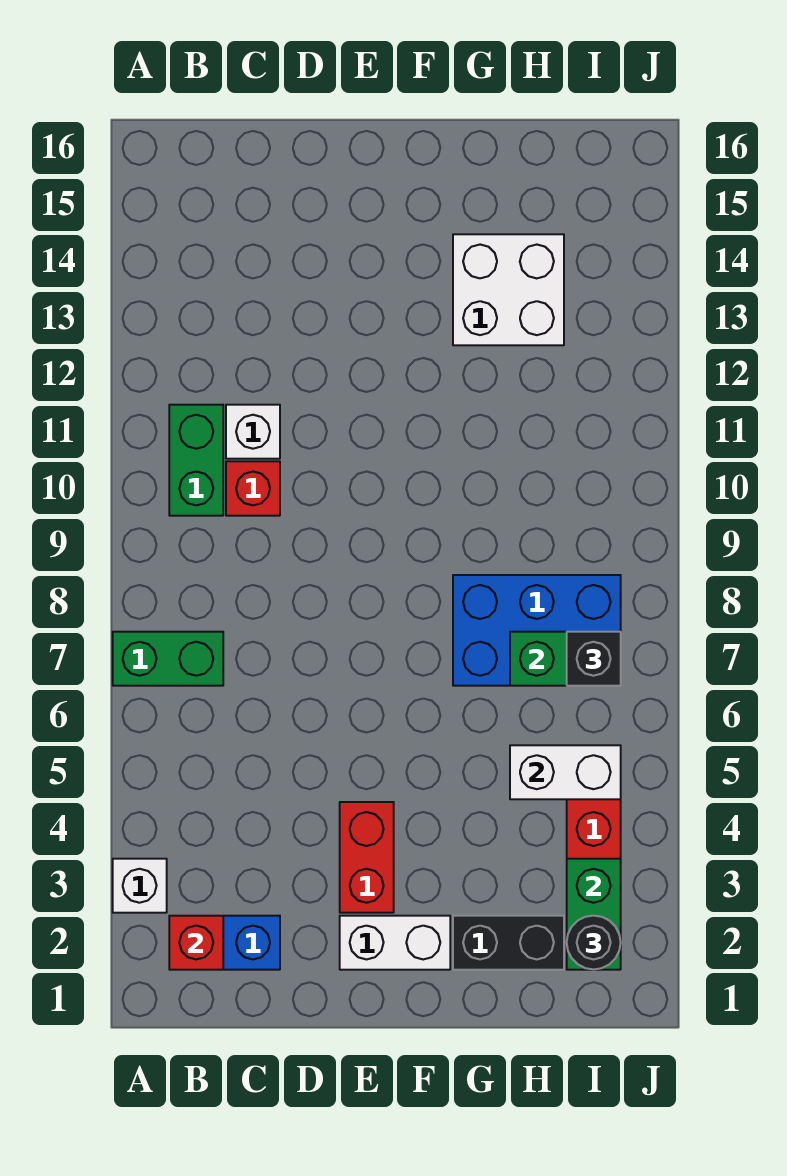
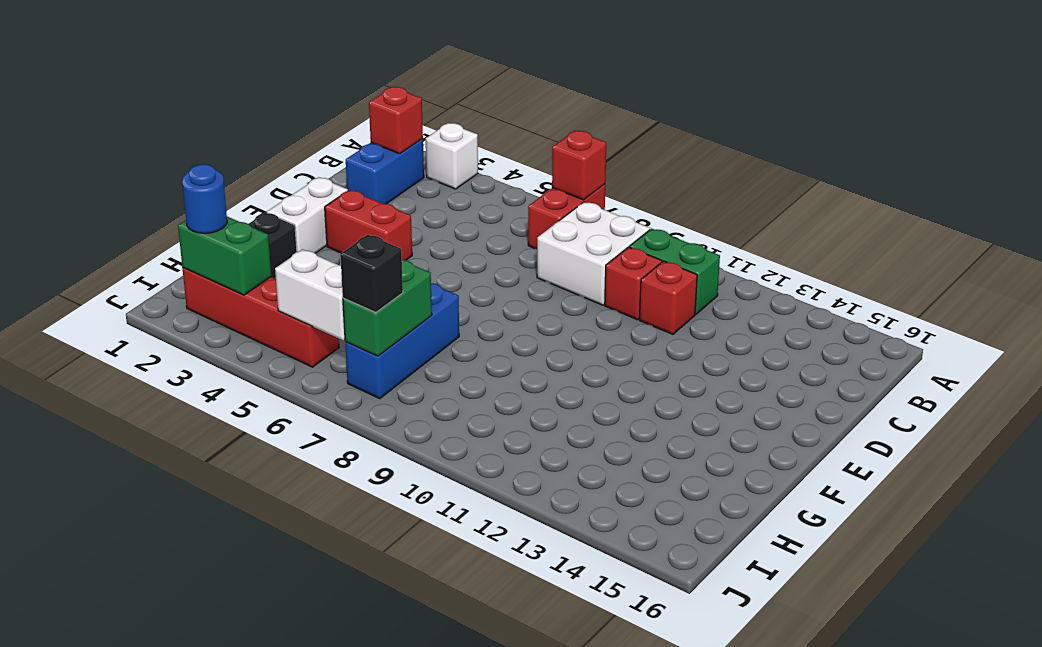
green 1x2 brick [113,632,223,686] -> red 1x2 brick [528,184,605,249]
none -> red 1x1 brick [552,131,606,200]
white 1x1 brick [226,405,280,459] -> red 1x1 brick [639,261,697,334]
blue 2x3 brick [453,575,621,686] -> blue 1x3 brick [345,283,459,399]
white 2x2 brick [453,234,564,345] -> white 2x2 brick moved to [537,202,650,305]
white 1x2 brick [510,745,621,799] -> white 1x2 brick turned to [275,249,345,340]
black 1x1 round brick [567,916,621,970] -> blue 1x1 round brick [182,164,227,233]

